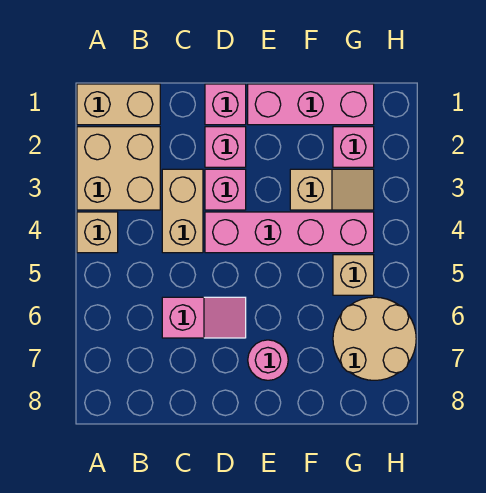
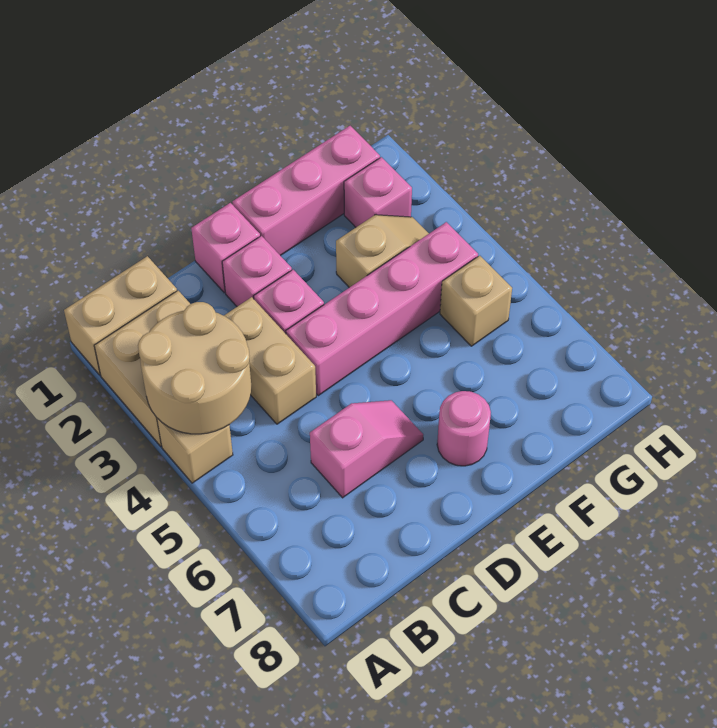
tan 2x2 round brick [333,297,416,380] -> tan 2x2 round brick moved to [138,302,251,434]

